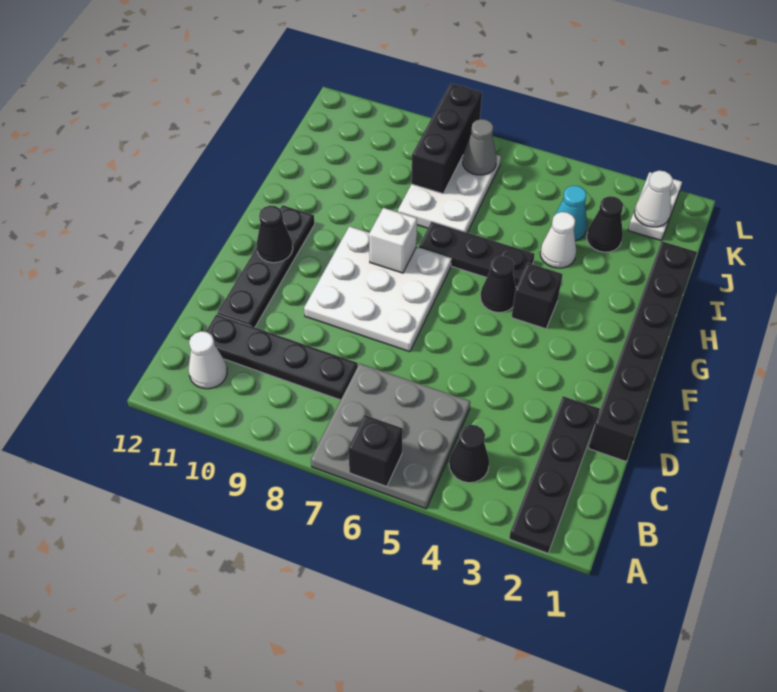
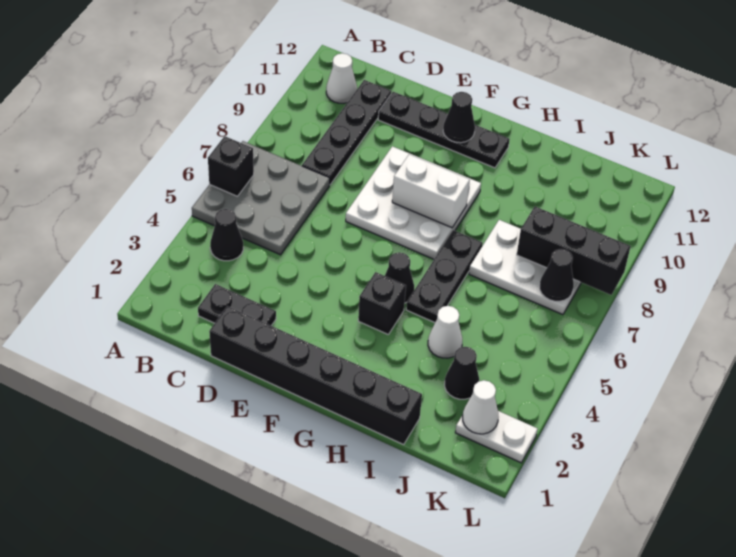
black 1x4 plate [509,396,600,553] -> black 1x2 plate [198,284,276,326]
white 1x1 brick [369,208,417,273] -> white 1x2 brick [392,154,470,228]
cyan 1x1 cone [555,186,587,241] -> none
grey 1x1 cone [463,119,497,175] -> black 1x1 cone [539,249,574,301]

